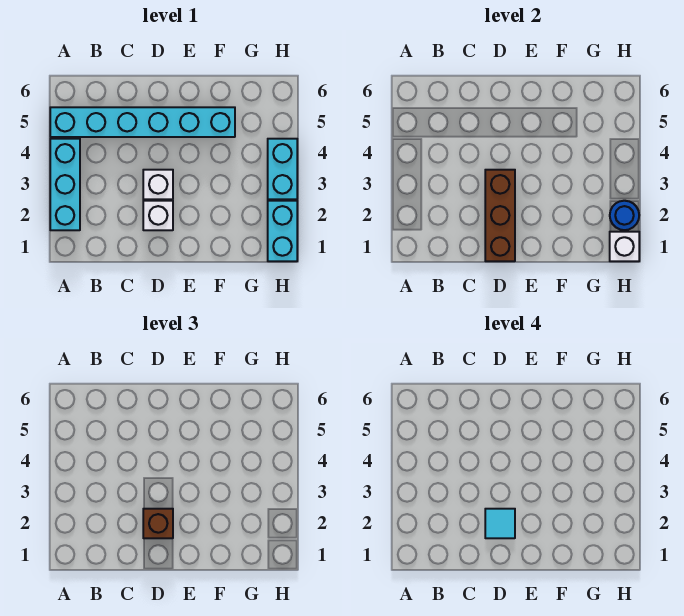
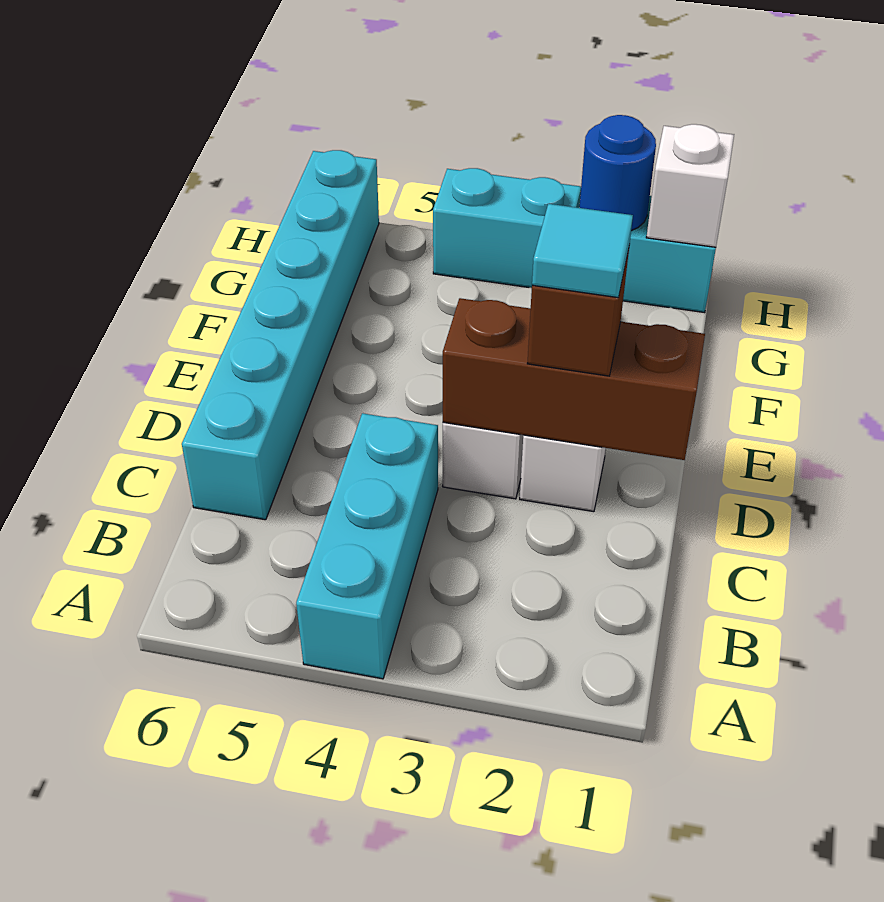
cyan 1x3 brick [50,139,80,230] -> cyan 1x3 brick turned to [296,413,438,679]
cyan 1x6 brick [50,107,235,137] -> cyan 1x6 brick moved to [182,150,379,520]

